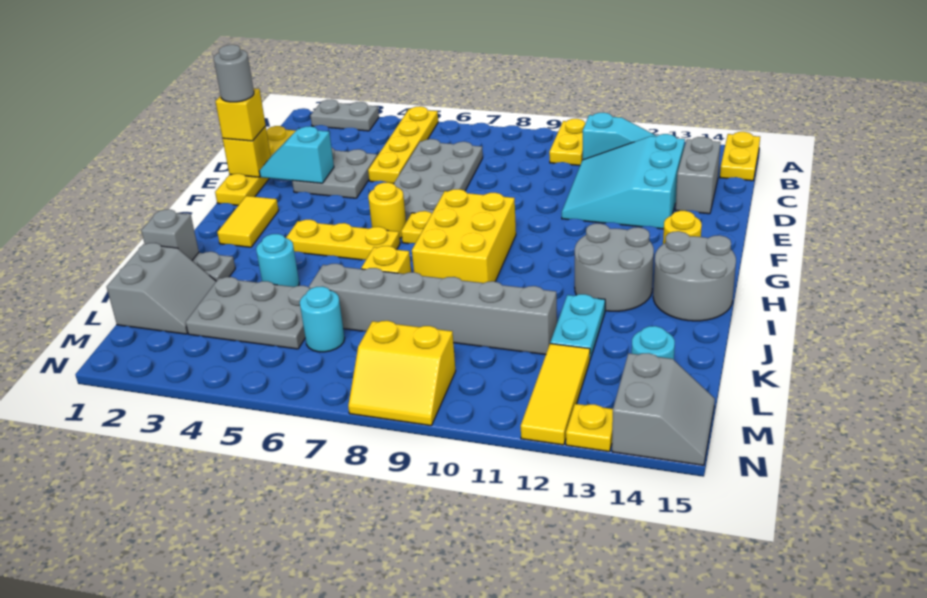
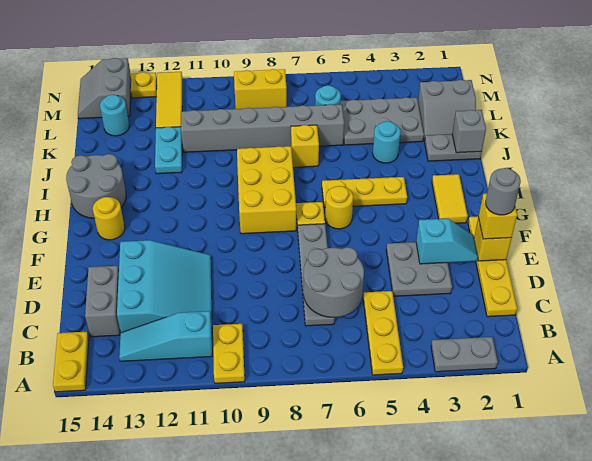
yellow 1x4 plate [368,106,438,184] -> yellow 1x3 plate [363,291,403,375]
grey 2x4 plate [394,139,483,222] -> grey 1x4 plate [298,224,335,326]
grey 2x2 round brick [575,224,654,311] -> grey 2x2 round brick moved to [303,247,364,318]
grey 2x2 slope [107,243,216,334] -> grey 2x2 slope turned to [418,80,476,140]

